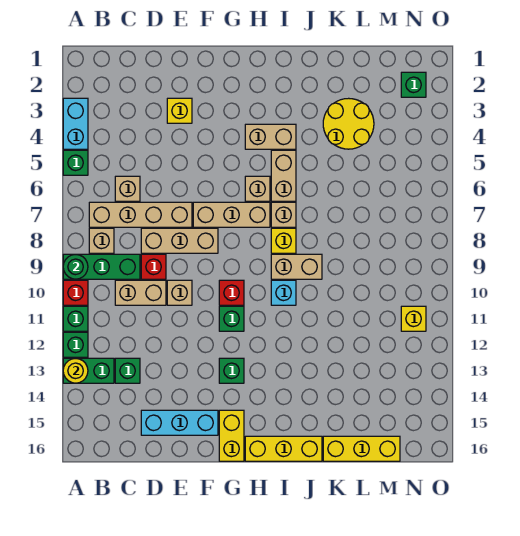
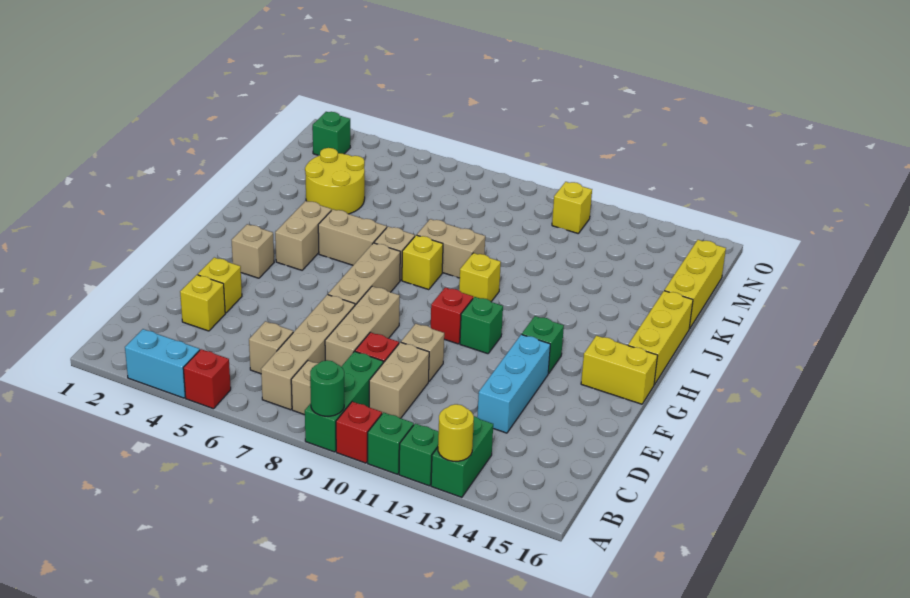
green 1x1 brick [63,150,88,175] -> red 1x1 brick [183,349,231,409]
green 1x1 brick [115,358,140,383] -> none
none -> yellow 1x1 brick [180,275,225,331]
cyan 1x3 brick [141,410,218,435] -> cyan 1x3 brick moved to [477,334,550,433]
tan 1x1 brick [245,176,270,201] -> tan 1x1 brick moved to [232,224,274,278]
tan 1x2 brick [271,254,322,279] -> tan 1x2 brick turned to [417,219,485,278]
cyan 1x1 brick [271,280,296,305] -> yellow 1x1 brick [459,253,501,301]

